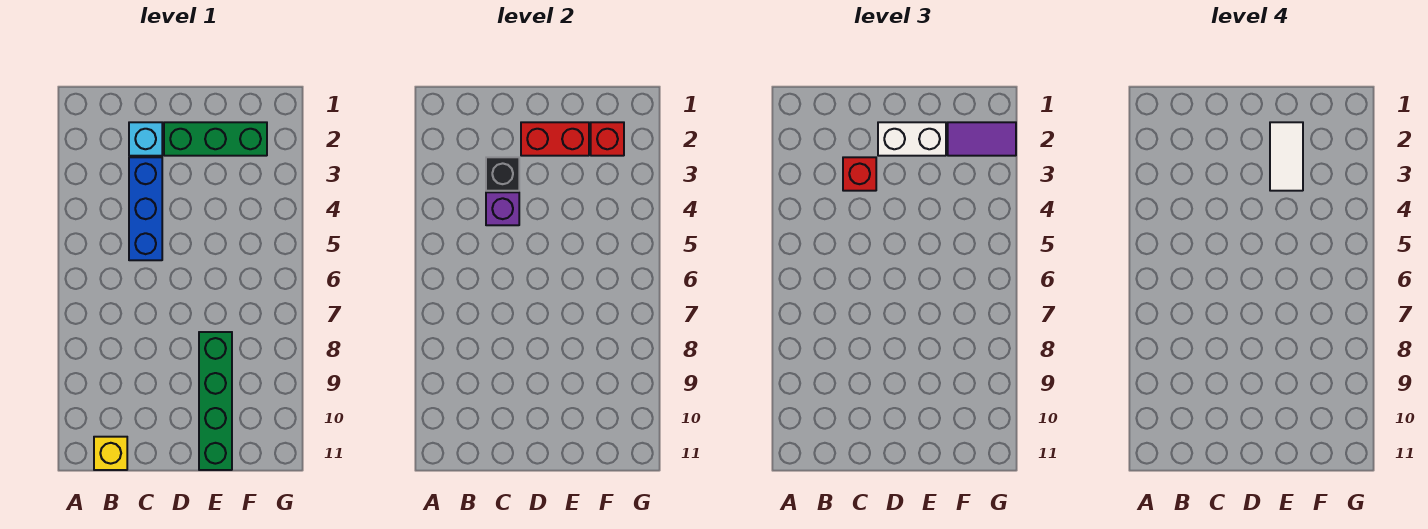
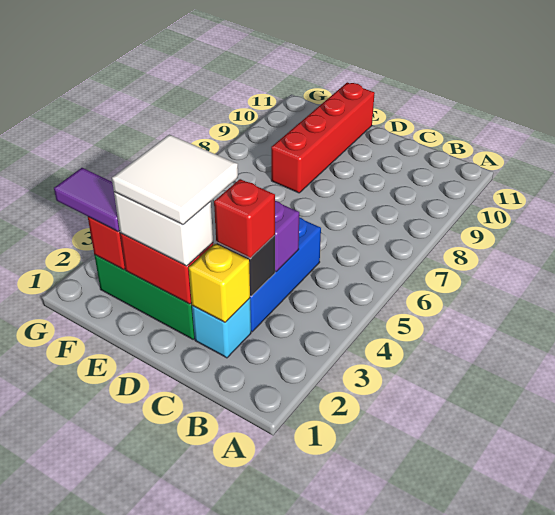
yellow 1x1 brick [94,437,127,470] -> yellow 1x1 brick moved to [189,244,250,322]
white 1x2 tile [1270,122,1303,191] -> white 2x2 tile [112,134,238,224]
green 1x4 brick [199,332,232,470] -> red 1x4 brick [271,82,375,193]

